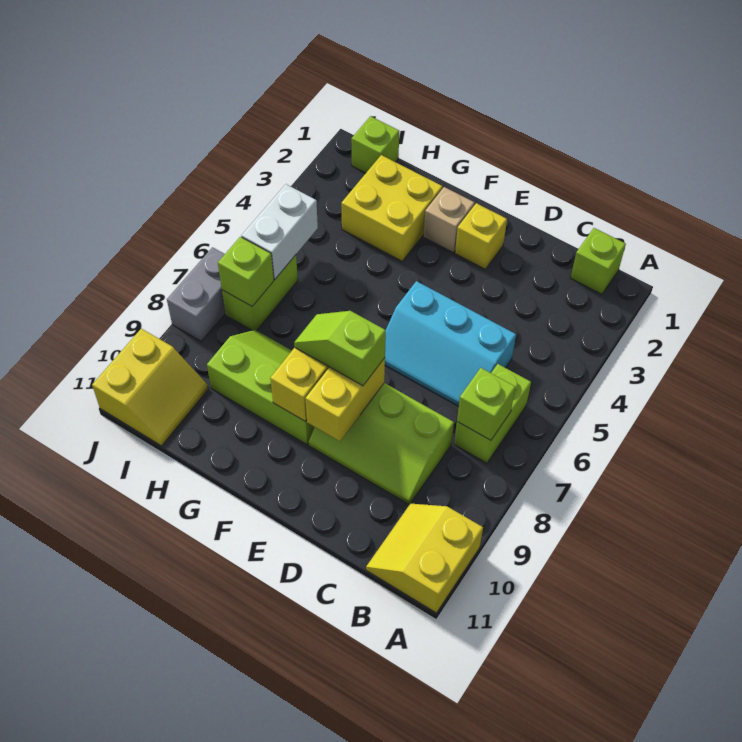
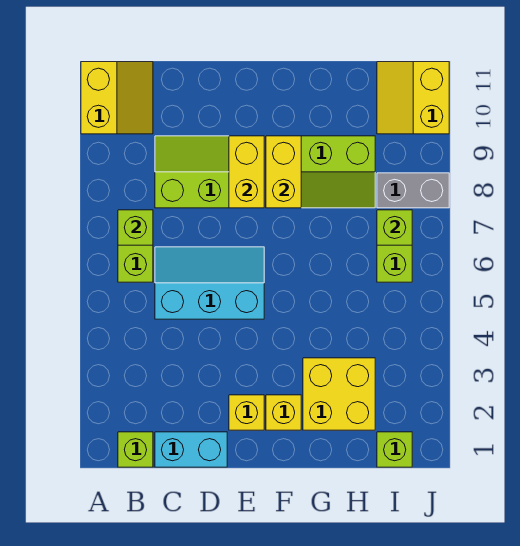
none -> cyan 1x2 brick [155,432,227,467]
lime 1x2 slope [294,311,386,386] -> none
tan 1x1 brick [424,187,474,253] -> yellow 1x1 brick [266,395,301,430]
white 1x2 brick [241,184,318,279] -> none
grey 1x2 brick [167,247,225,341] -> grey 1x2 brick turned to [377,173,449,208]

